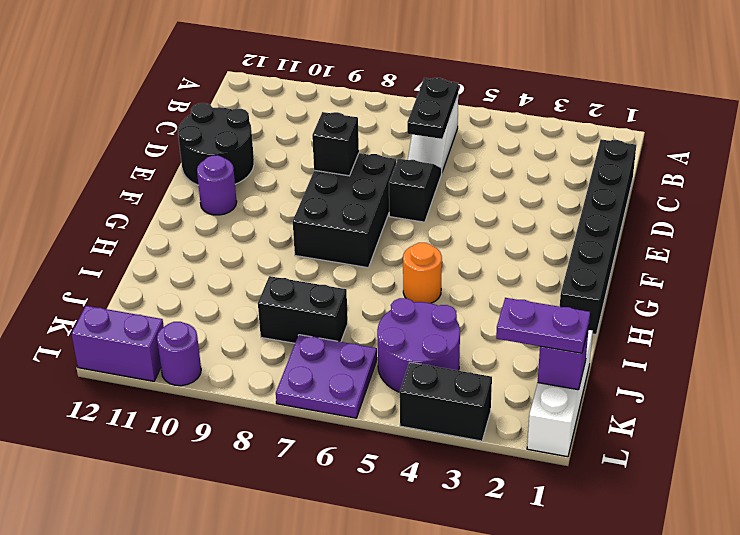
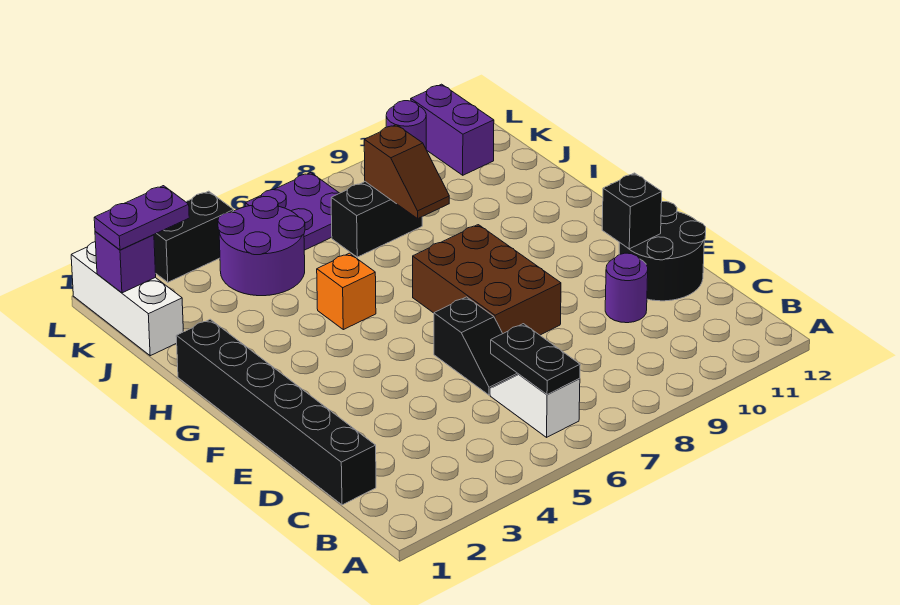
black 2x3 brick [293,153,396,268] -> brown 2x3 brick [413,225,561,335]
black 1x1 brick [312,112,359,176] -> black 1x1 brick moved to [602,173,662,249]
purple 1x1 round brick [197,155,237,215] -> purple 1x1 round brick moved to [605,253,648,323]
orange 1x1 round brick [403,243,442,303] -> orange 1x1 brick [317,253,376,330]
none -> brown 1x2 slope [364,125,449,219]
purple 1x2 brick [71,306,164,381] -> purple 1x2 brick turned to [411,84,494,175]

